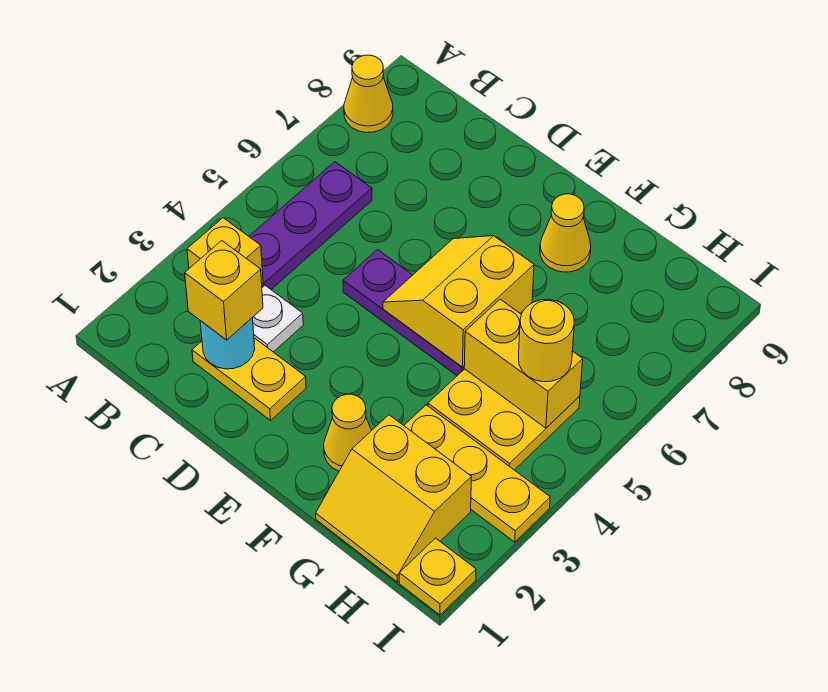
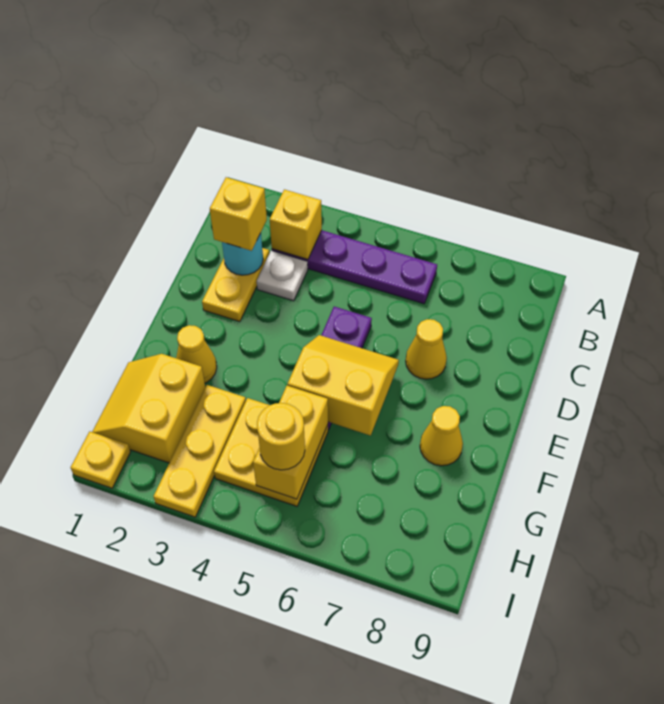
yellow 1x1 cone [344,55,393,133] -> yellow 1x1 cone moved to [406,319,447,379]

